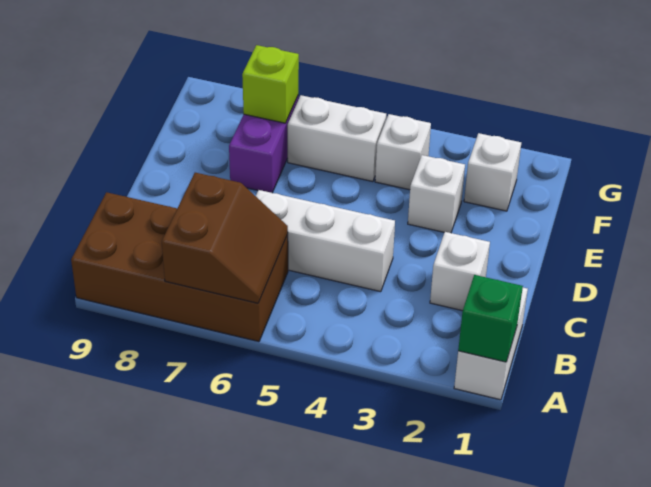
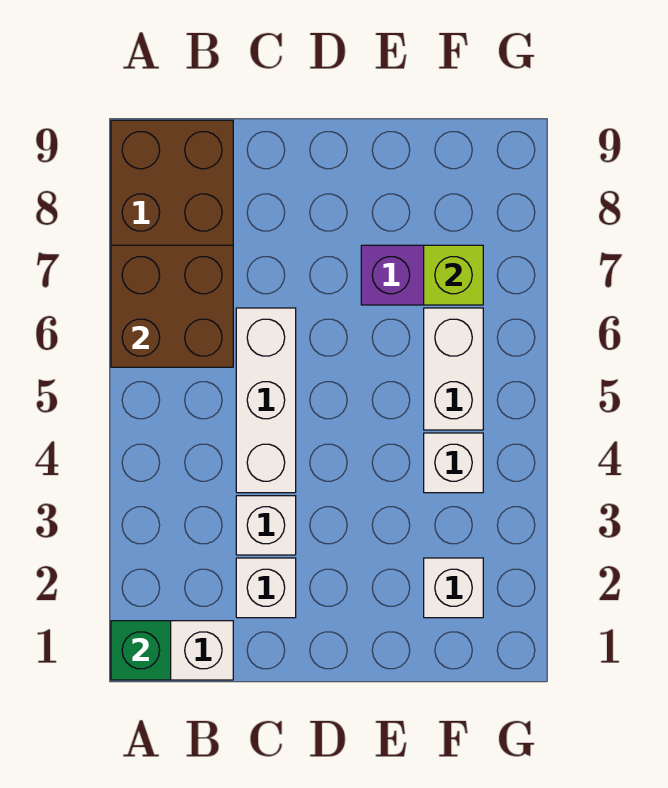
brown 2x2 slope [162,173,288,303] -> brown 2x2 brick [111,245,233,367]
white 1x1 brick [408,155,465,233] -> white 1x1 brick moved to [236,496,296,555]

